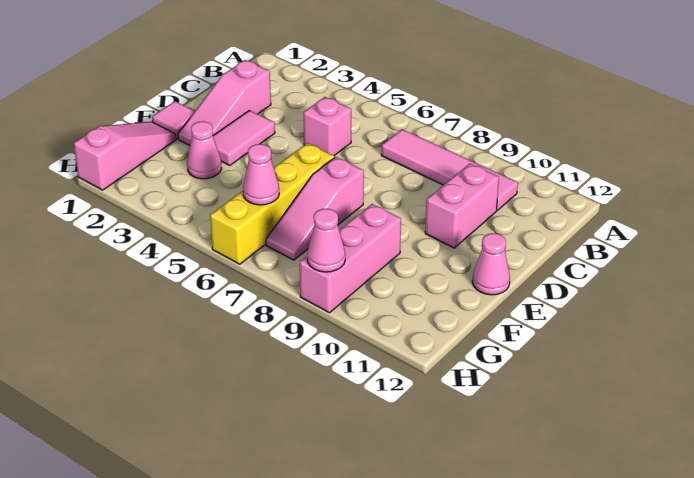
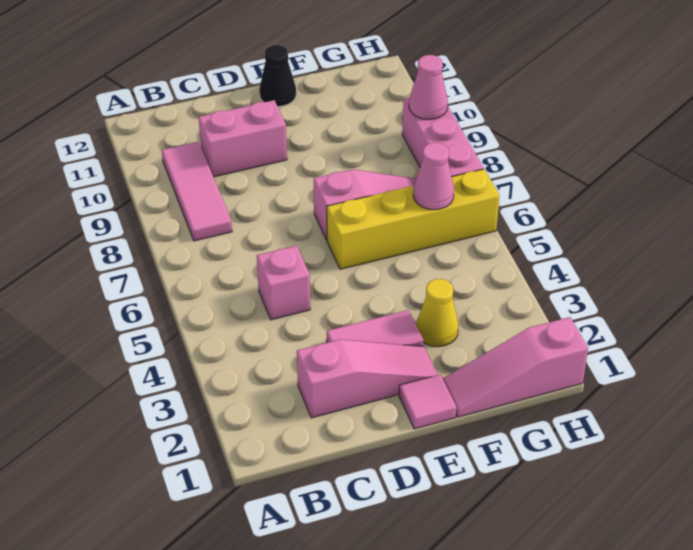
pink 1x4 tile [381,129,518,210] -> pink 1x3 tile [162,142,232,241]
pink 1x1 cone [472,233,510,295] -> black 1x1 cone [259,45,296,106]
pink 1x1 cone [187,121,222,179] -> yellow 1x1 cone [417,279,459,347]
pink 1x3 brick [300,204,401,313] -> pink 1x3 brick turned to [402,98,484,177]

